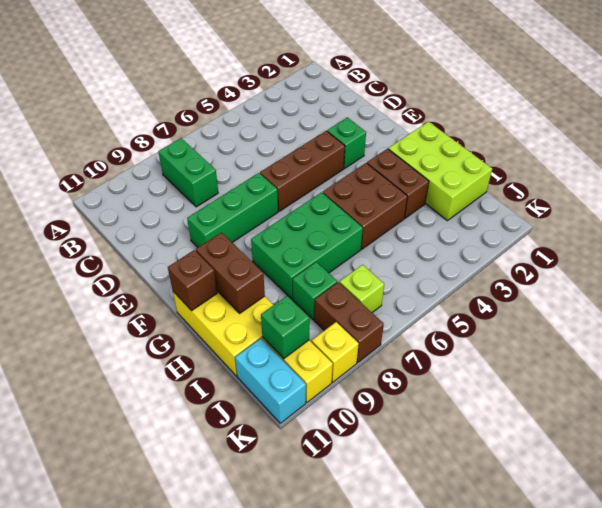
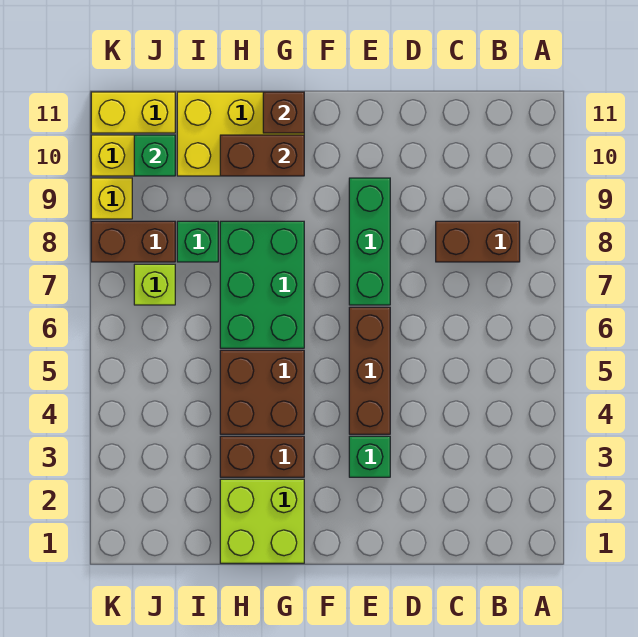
green 1x2 brick [158,138,218,207] -> brown 1x2 brick [436,221,520,262]
lime 2x3 brick [388,122,492,221] -> lime 2x2 brick [220,479,304,563]
cyan 1x2 brick [235,339,306,423] -> yellow 1x2 brick [91,92,175,133]

